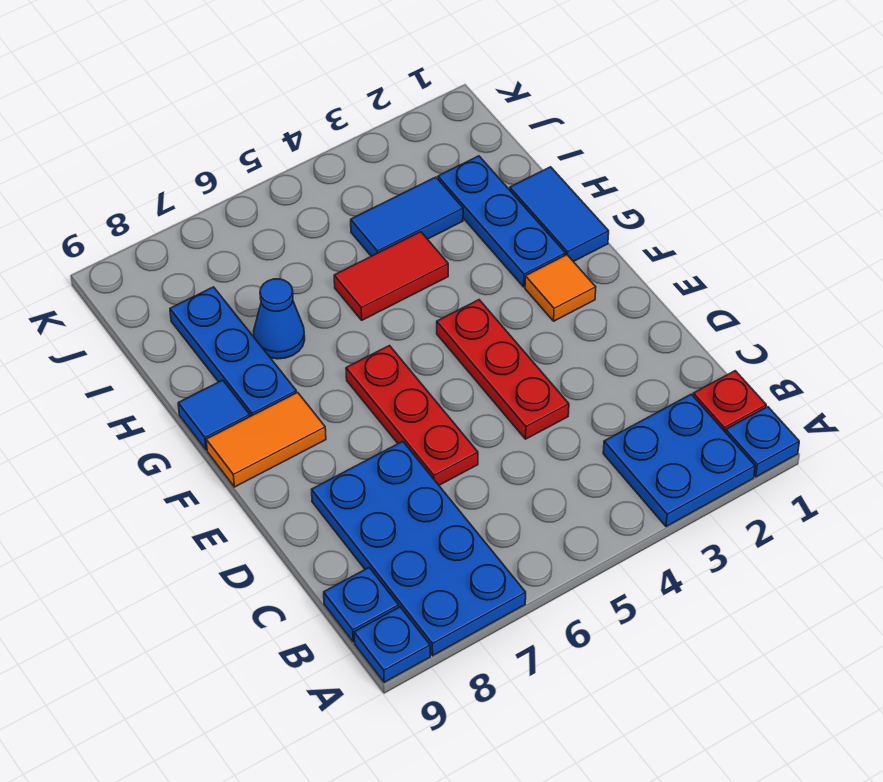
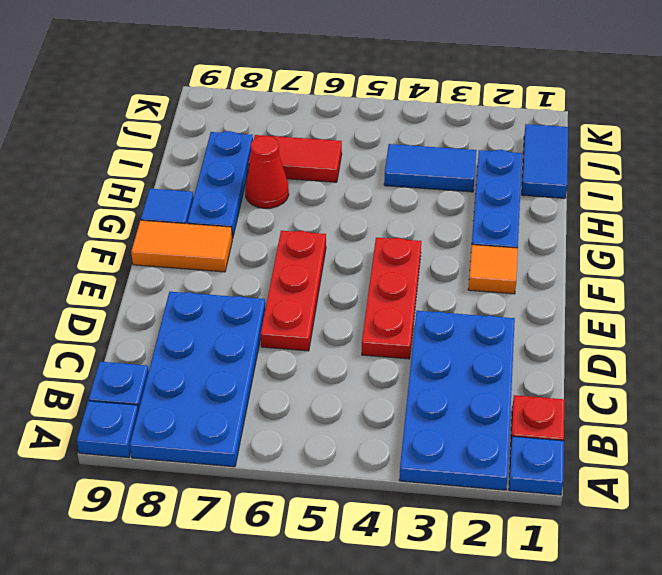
blue 2x2 plate [603,394,755,527] -> blue 2x4 plate [399,311,515,490]
blue 1x2 tile [510,167,609,262] -> blue 1x2 tile moved to [522,124,568,198]
red 1x2 tile [334,232,448,320] -> red 1x2 tile moved to [248,135,342,182]
blue 1x1 cone [254,279,305,359] -> red 1x1 cone [245,136,289,208]

